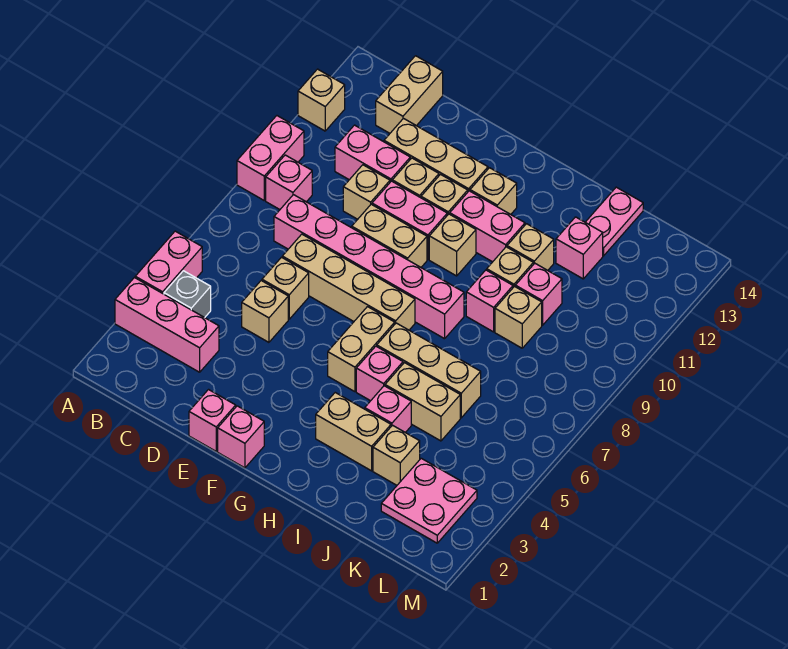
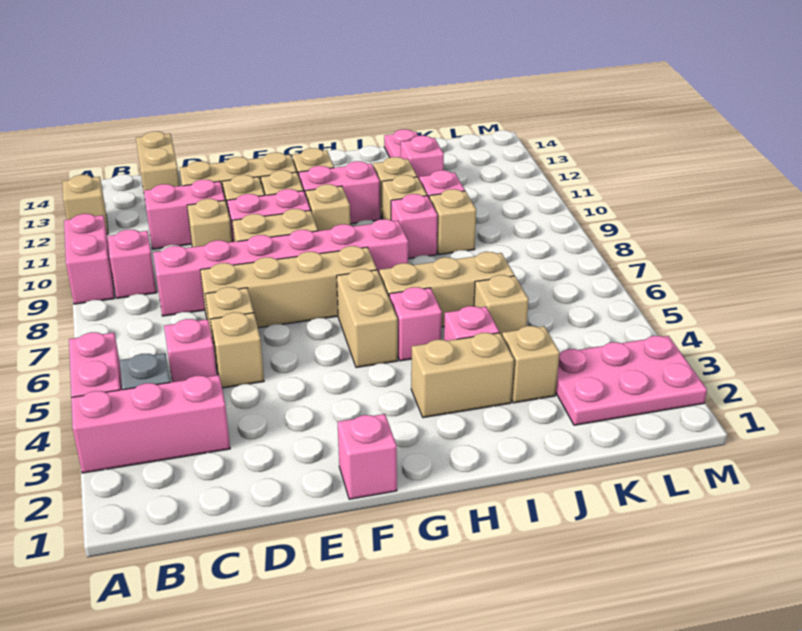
pink 1x1 brick [189,390,236,451] -> pink 1x1 brick moved to [164,319,217,382]
tan 1x2 brick [385,363,460,441] -> tan 1x1 brick [474,275,529,335]
pink 2x2 plate [381,458,477,543] -> pink 2x3 plate [556,336,707,425]

